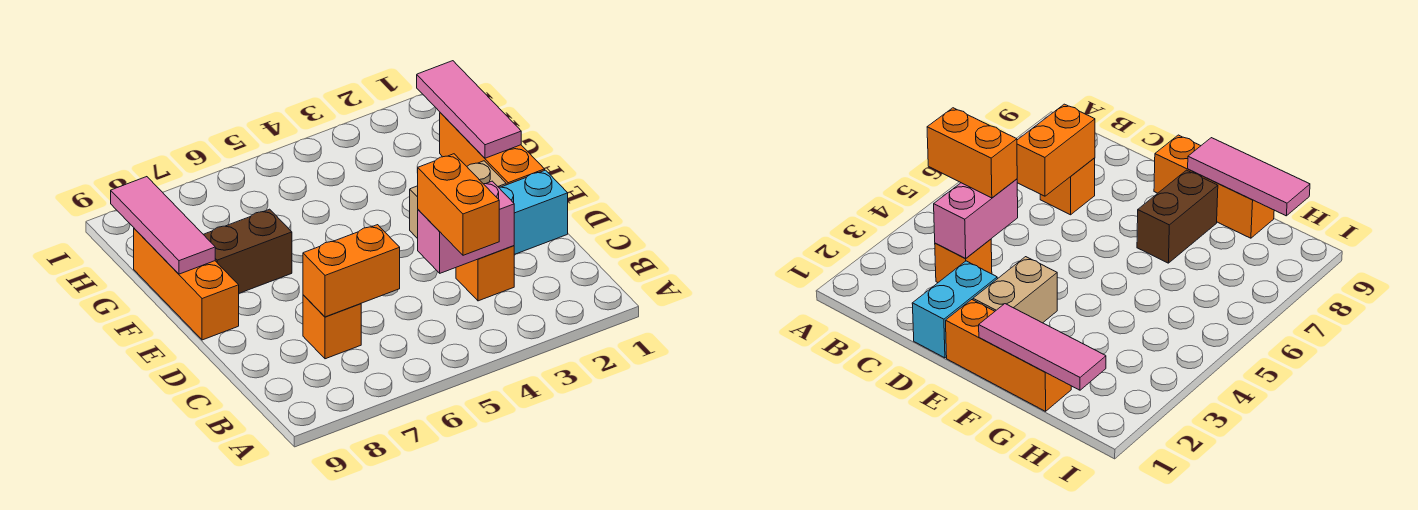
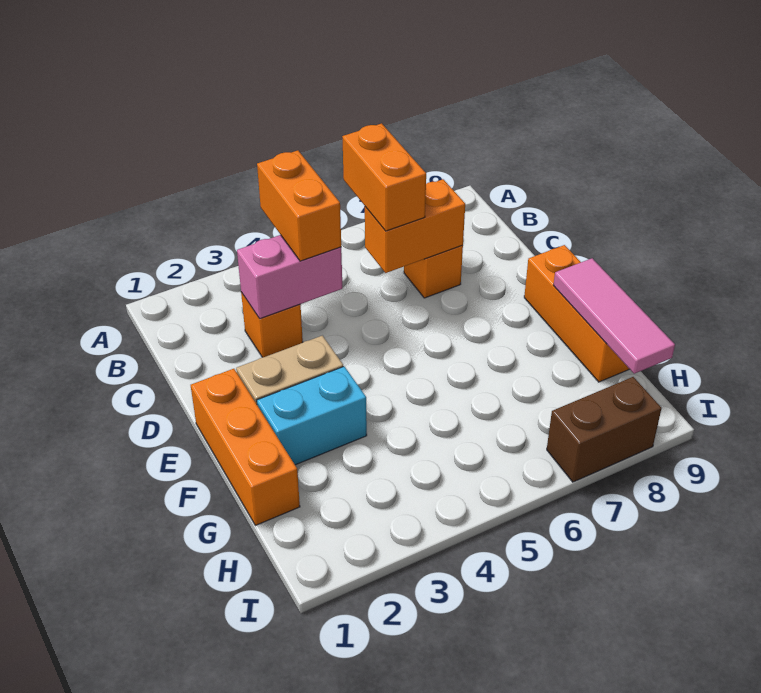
none -> orange 1x2 brick [342,123,426,231]
cyan 1x2 brick [499,170,568,255] -> cyan 1x2 brick moved to [257,366,367,465]
pink 1x3 tile [417,61,521,158] -> none
brown 1x2 brick [203,209,292,293] -> brown 1x2 brick moved to [547,377,661,482]

